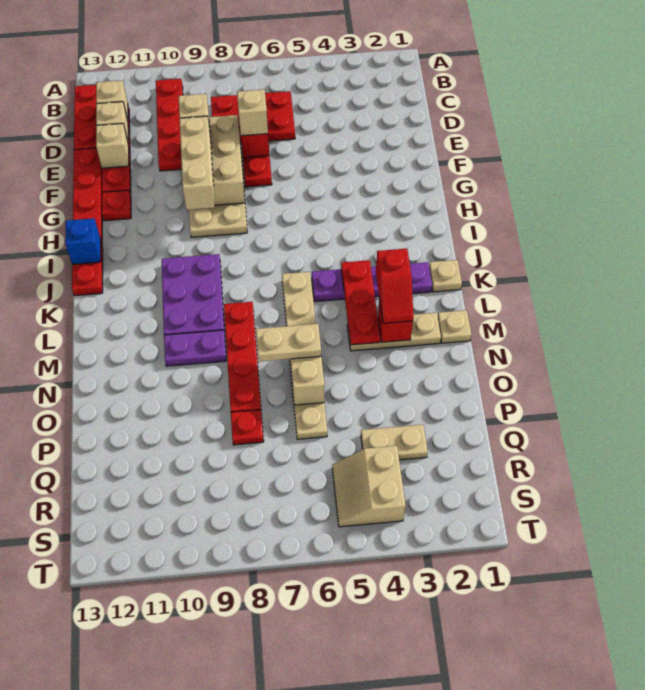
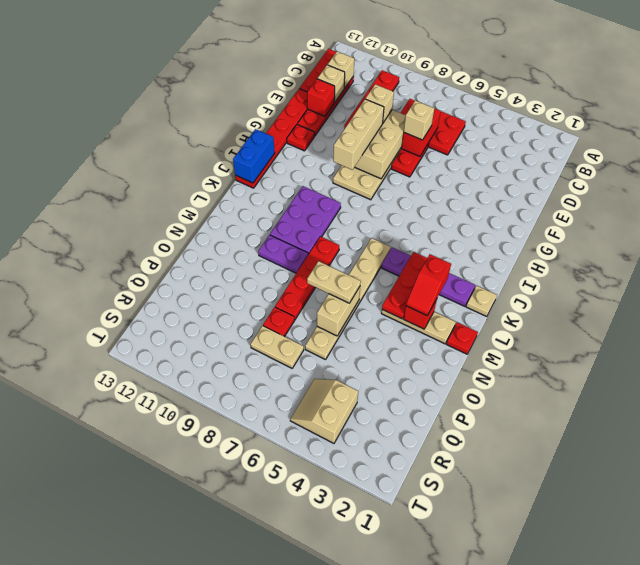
tan 1x1 brick [96,123,129,168] -> red 1x1 brick [307,79,335,116]
blue 1x1 brick [65,218,101,264] -> blue 1x2 brick [233,129,275,183]
tan 1x1 plate [438,310,471,343] -> red 1x1 plate [447,322,478,354]
tan 1x2 plate [361,425,428,460] -> tan 1x2 plate moved to [251,326,304,368]

